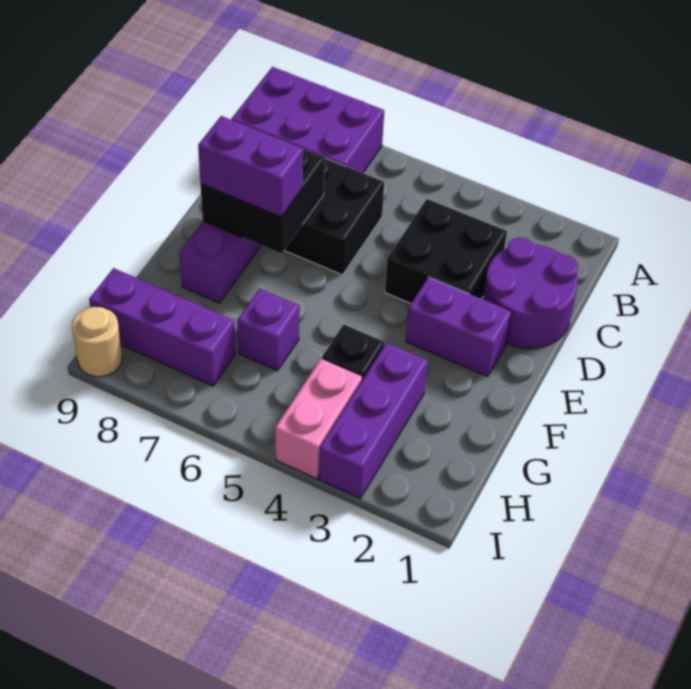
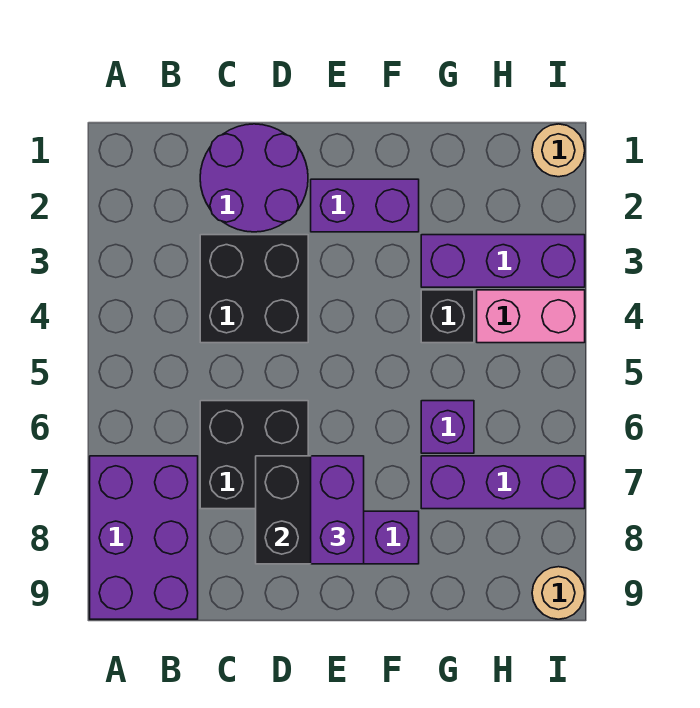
purple 1x2 brick [406,277,512,377] -> purple 1x2 brick turned to [311,179,419,232]
purple 1x3 brick [89,268,236,386] -> purple 1x3 brick turned to [421,456,585,509]
none -> tan 1x1 round brick [532,124,585,177]

